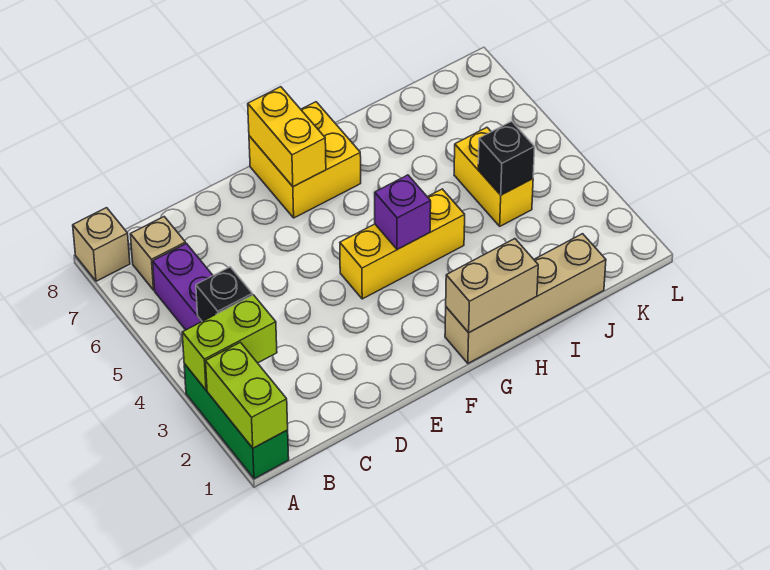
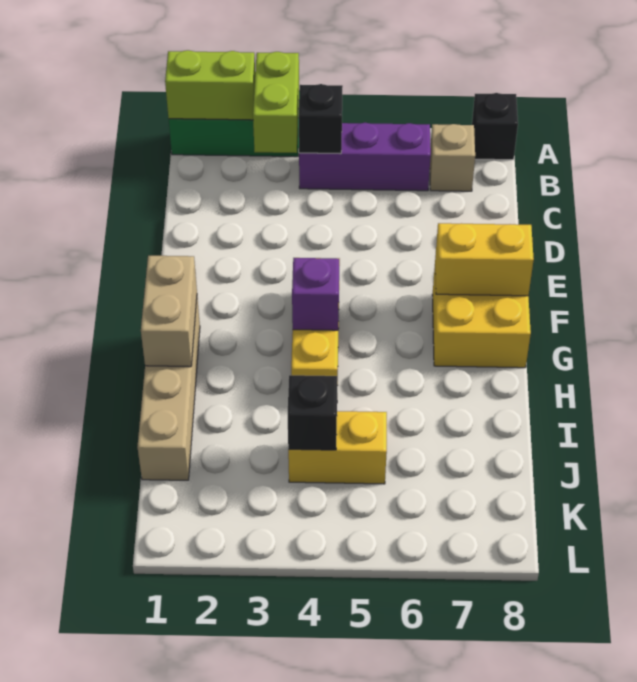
tan 1x1 brick [73,208,130,281] -> black 1x1 brick [472,93,518,160]

